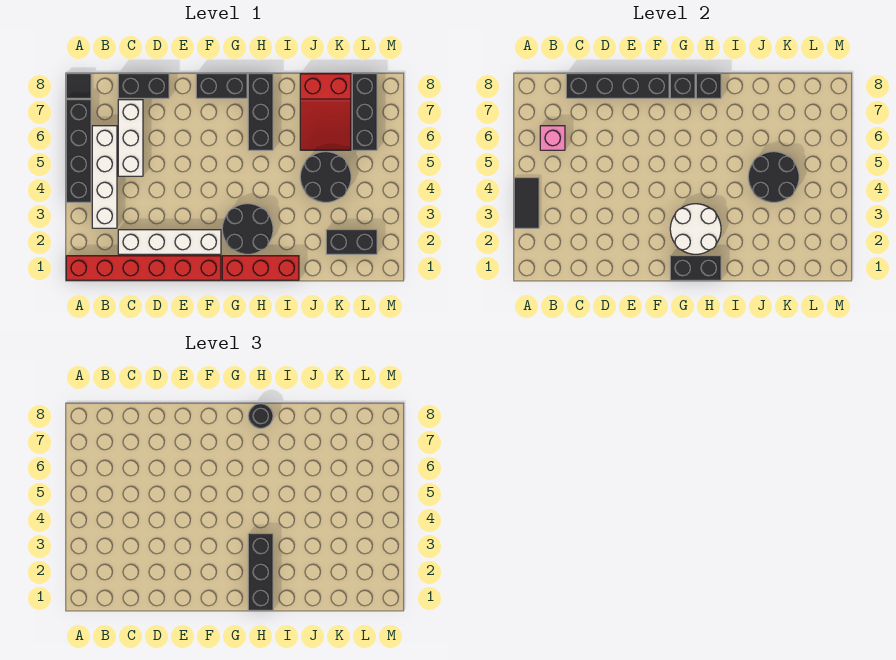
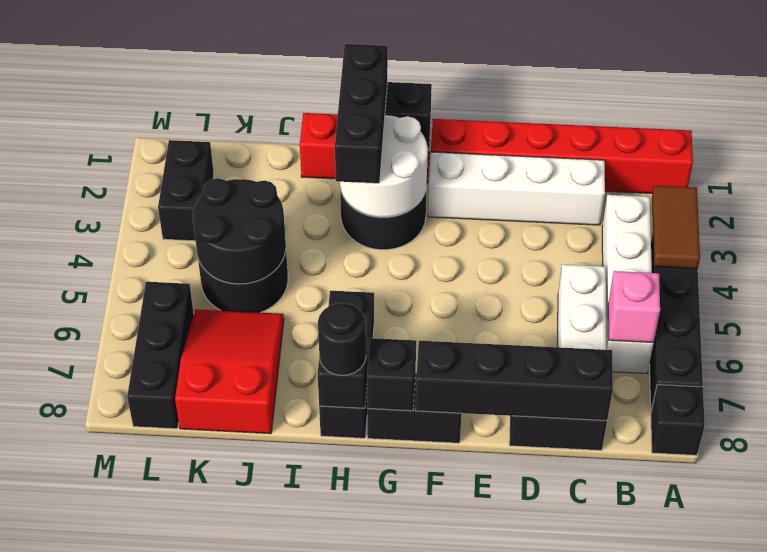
black 1x2 tile [514,178,539,228] -> brown 1x2 tile [652,186,700,269]
black 1x1 tile [66,74,91,98] -> black 1x1 brick [651,385,705,455]
black 1x2 brick [326,230,377,254] -> black 1x2 brick turned to [158,140,214,241]

